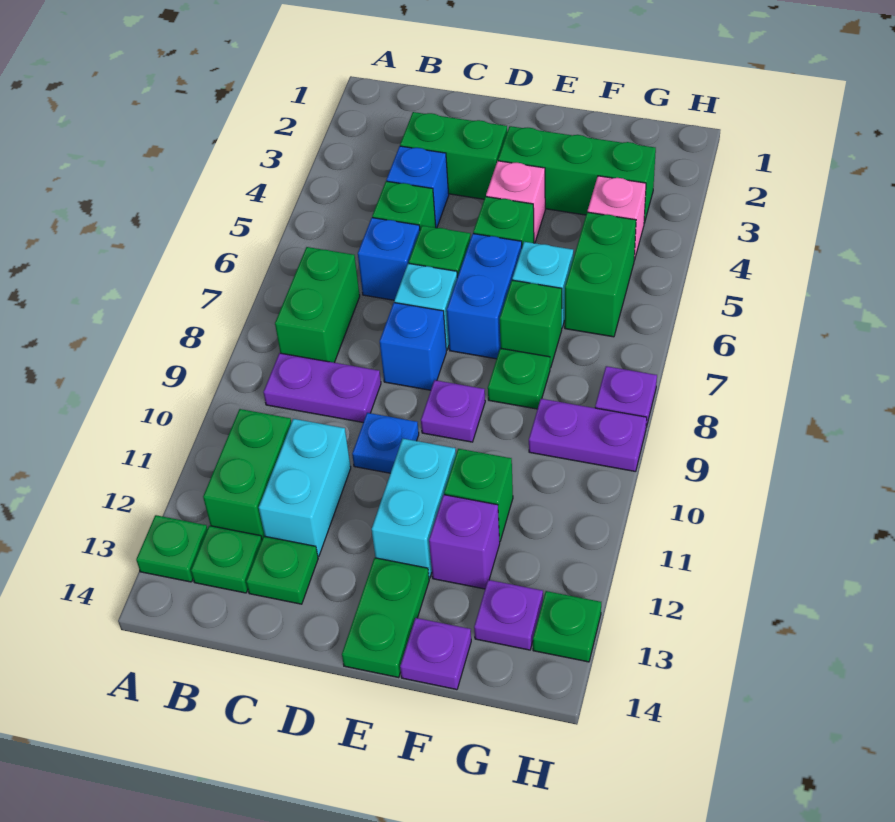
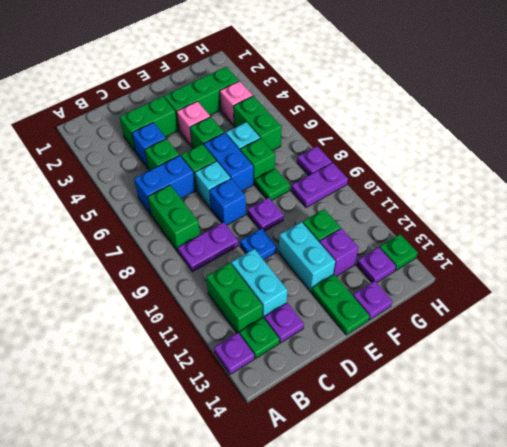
green 1x1 plate [136,515,207,582] -> purple 1x1 plate [214,333,254,374]
blue 1x1 brick [358,218,420,300] -> blue 1x2 brick [134,155,195,214]
green 1x1 plate [246,536,318,604] -> purple 1x1 plate [264,303,304,343]

